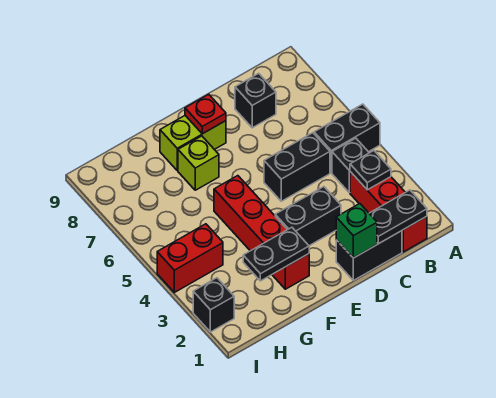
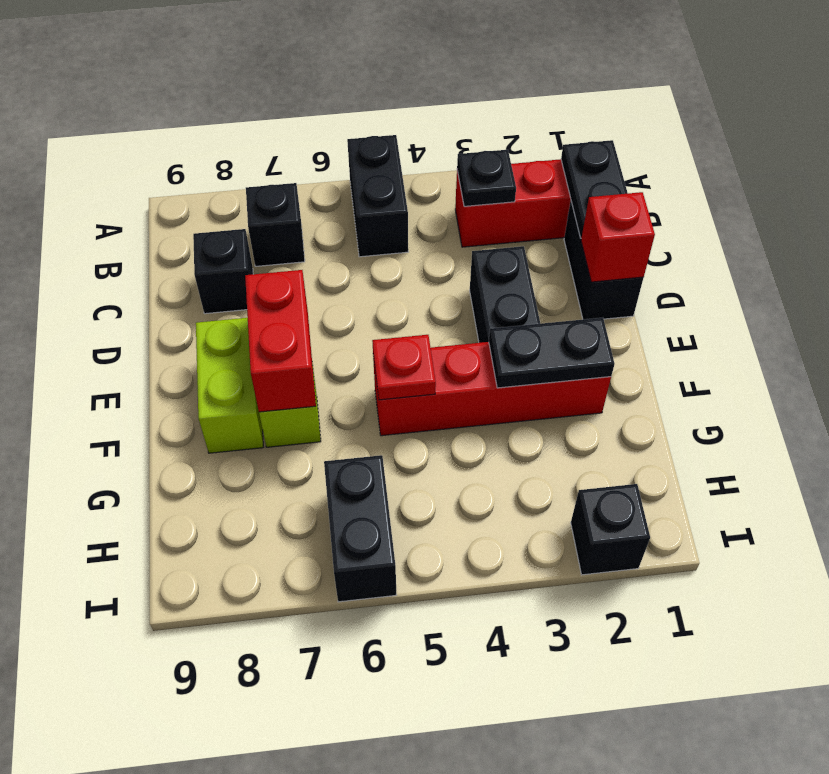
black 1x1 brick [332,138,369,193] -> black 1x1 brick moved to [246,183,305,266]
black 1x2 brick [264,133,330,201] -> black 1x2 brick moved to [324,455,396,602]
green 1x1 brick [336,204,377,258] -> red 1x1 brick [581,192,655,282]
red 1x1 plate [185,94,226,134] -> red 1x1 plate moved to [372,335,436,400]
black 1x2 plate [243,227,309,281] -> black 1x2 plate turned to [489,318,615,388]
red 1x2 brick [157,224,223,292] -> red 1x2 brick moved to [245,270,316,412]

